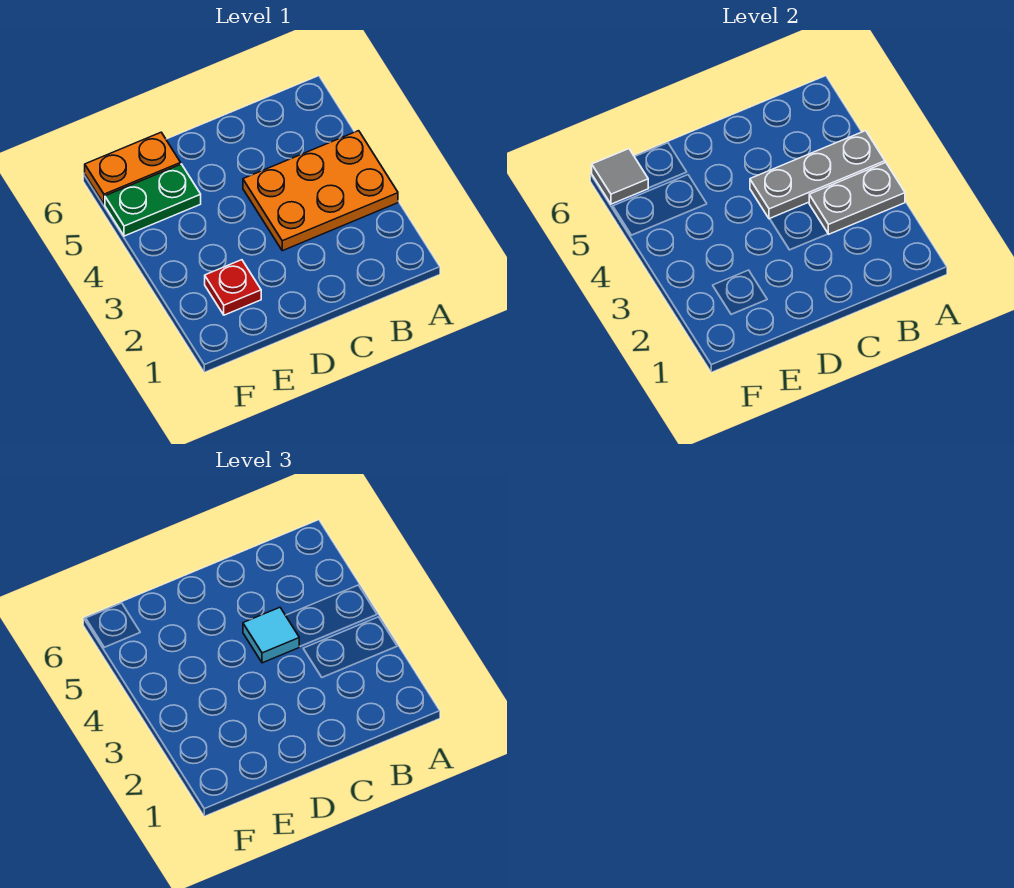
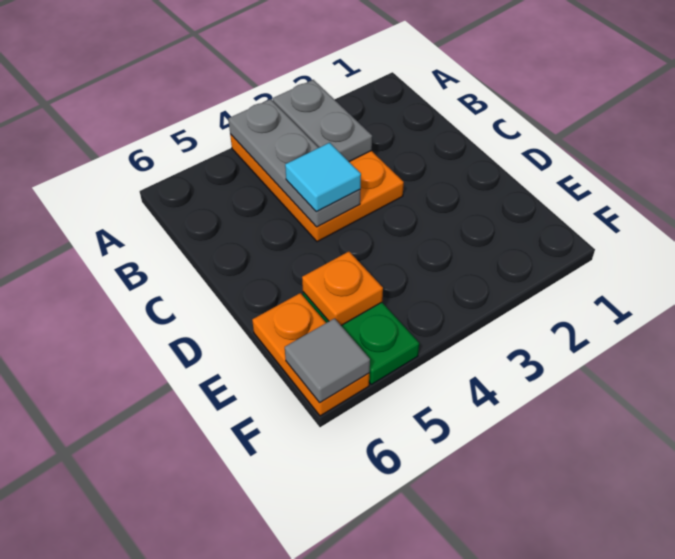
red 1x1 plate [205,260,261,315] -> none
none -> orange 1x1 plate [302,252,383,325]

